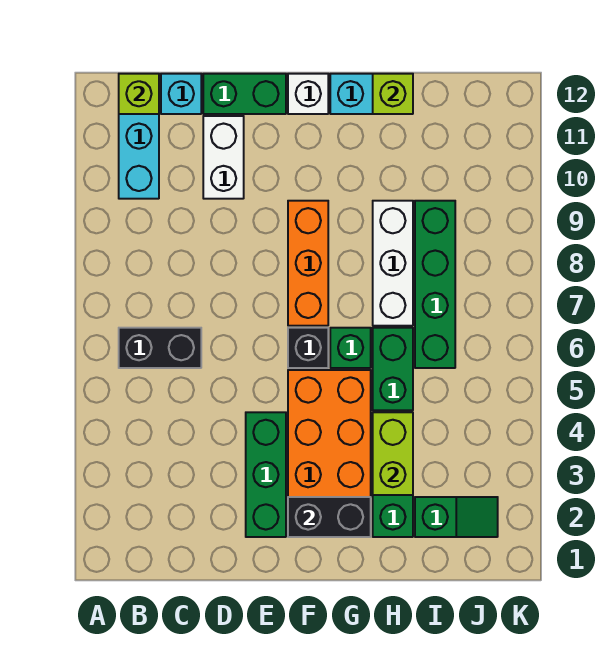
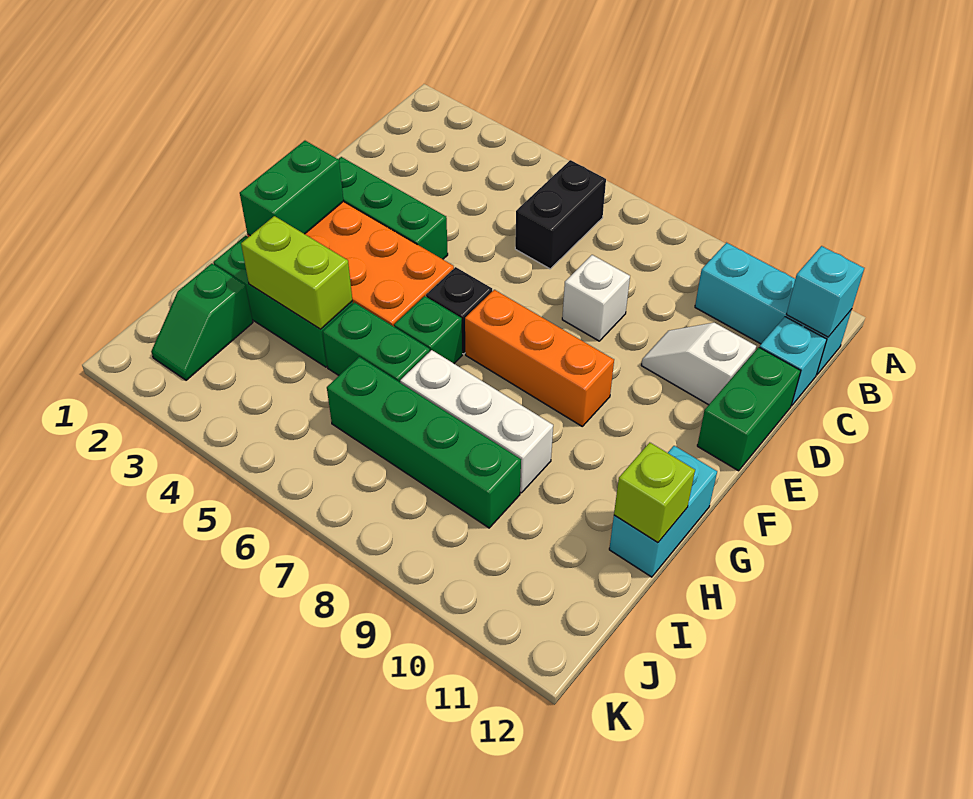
lime 1x1 brick [119,74,159,114] -> cyan 1x1 brick [786,246,864,337]
white 1x2 brick [203,116,244,199] -> white 1x2 slope [641,323,756,405]
black 1x2 brick [288,497,371,537] -> green 1x2 brick [240,141,344,236]
white 1x1 brick [288,74,328,114] -> white 1x1 brick moved to [562,255,630,341]

